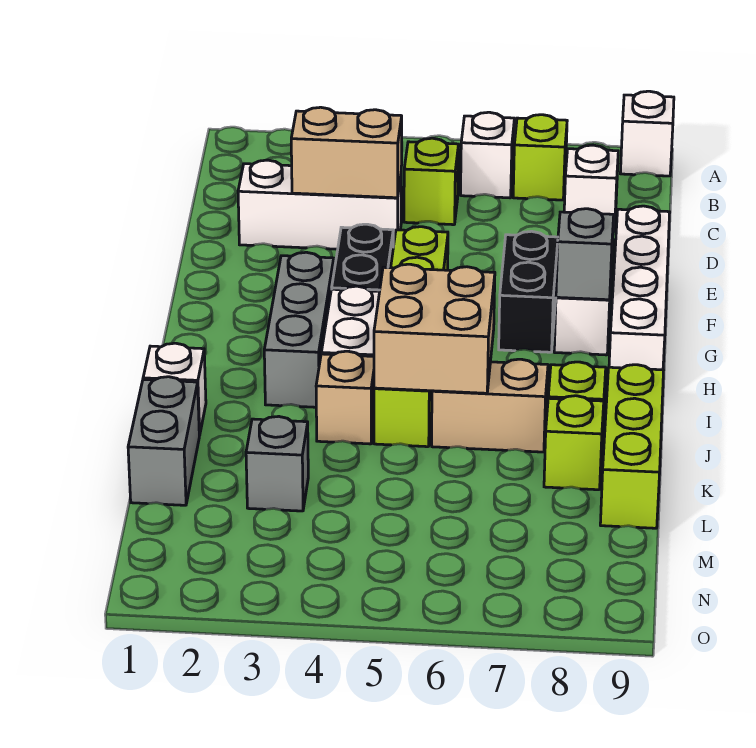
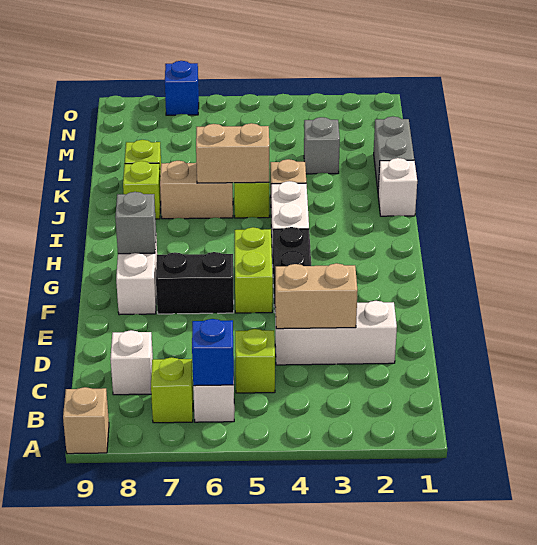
white 1x1 brick [620,91,674,176] -> tan 1x1 brick [63,387,109,454]
none -> blue 1x1 brick [192,319,234,386]
white 1x4 brick [609,206,670,370] -> none
black 1x2 brick [499,231,558,352] -> black 1x2 brick turned to [156,252,234,314]
grey 1x3 brick [264,252,334,407] -> none
tan 2x2 brick [374,264,495,393] -> tan 1x2 brick [196,123,269,183]
lime 1x3 brick [600,365,664,528] -> none
none -> blue 1x1 brick [165,61,199,115]

